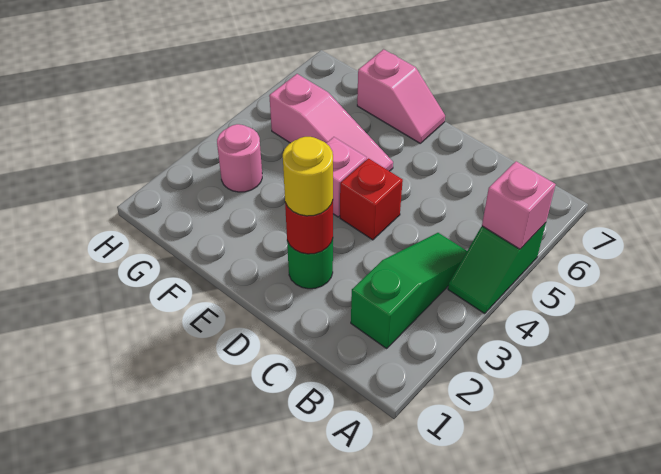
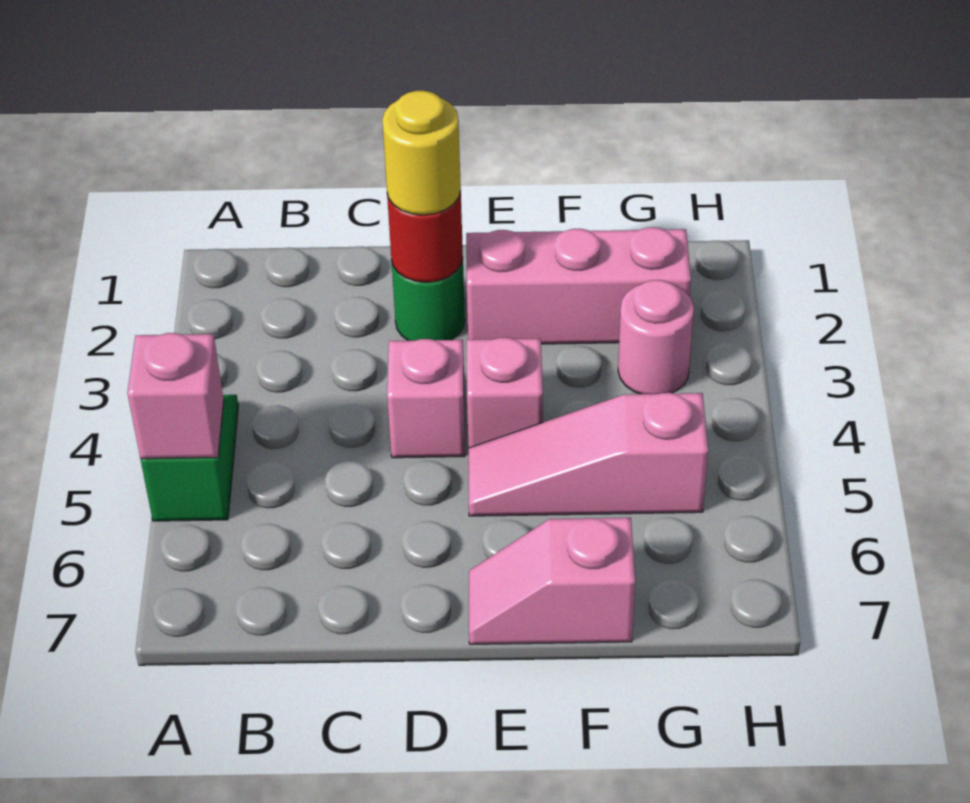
green 1x3 slope [351,233,467,348] -> none
red 1x1 brick [340,158,403,240] -> pink 1x1 brick [387,339,465,458]
none -> pink 1x3 brick [466,227,691,344]

